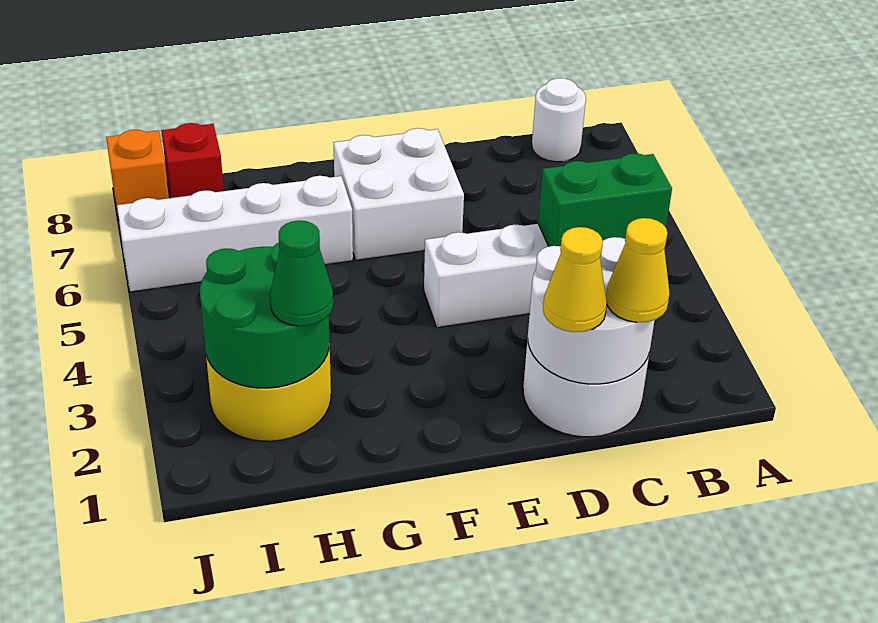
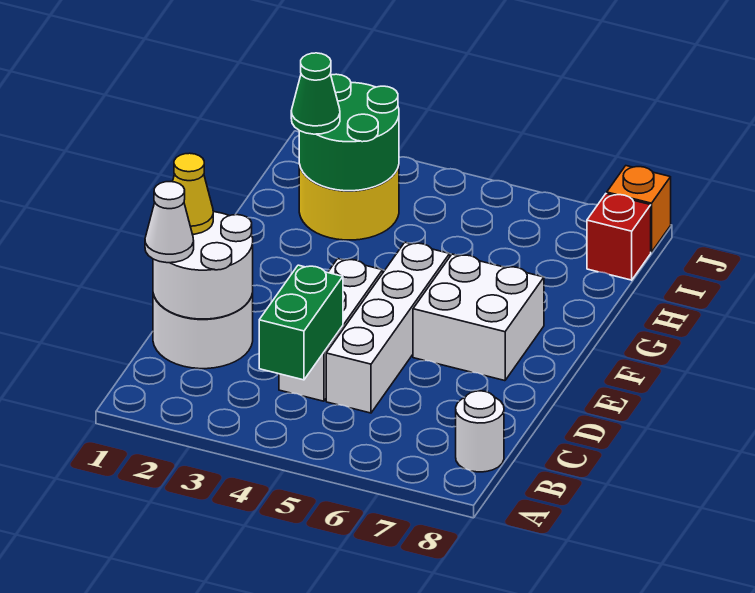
yellow 1x1 cone [606,218,670,322] -> white 1x1 cone [145,182,194,263]
white 1x4 brick [117,176,353,292] -> white 1x4 brick moved to [326,242,450,413]

